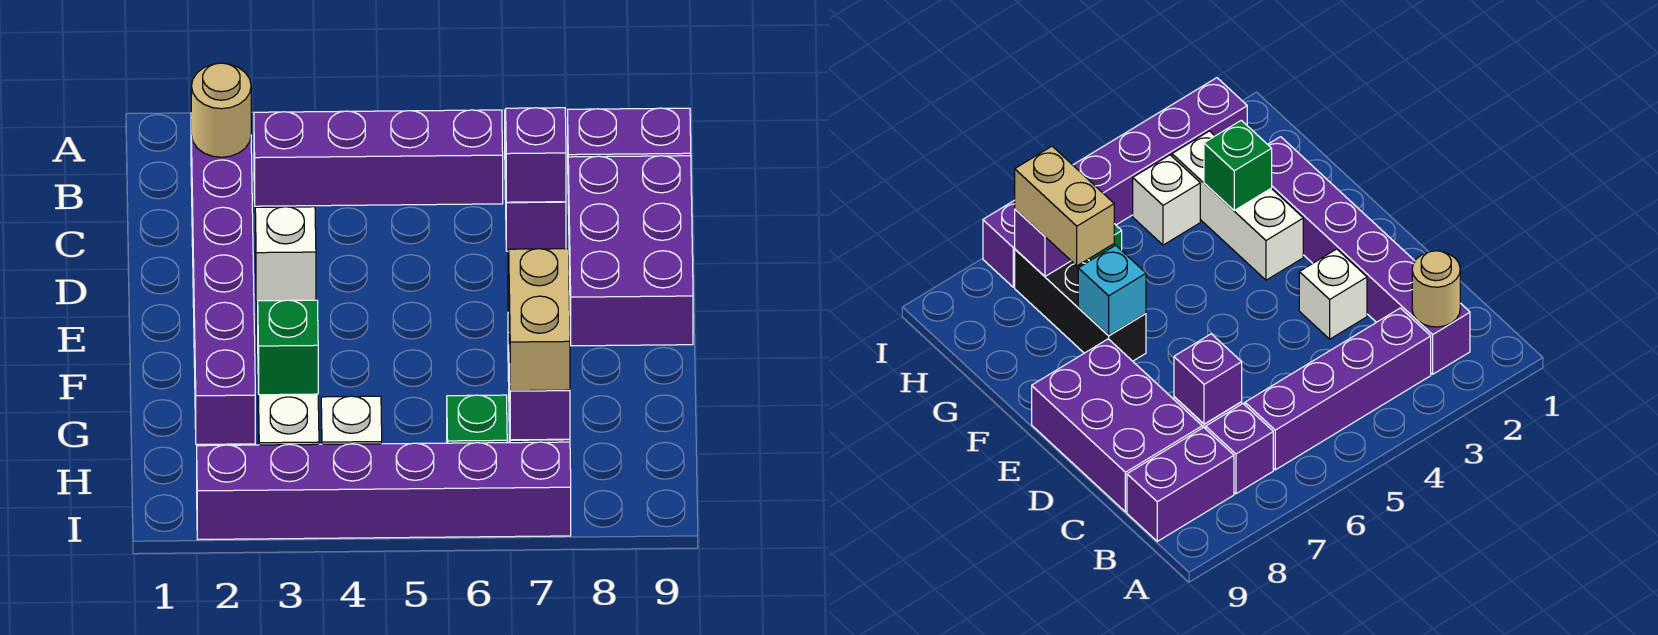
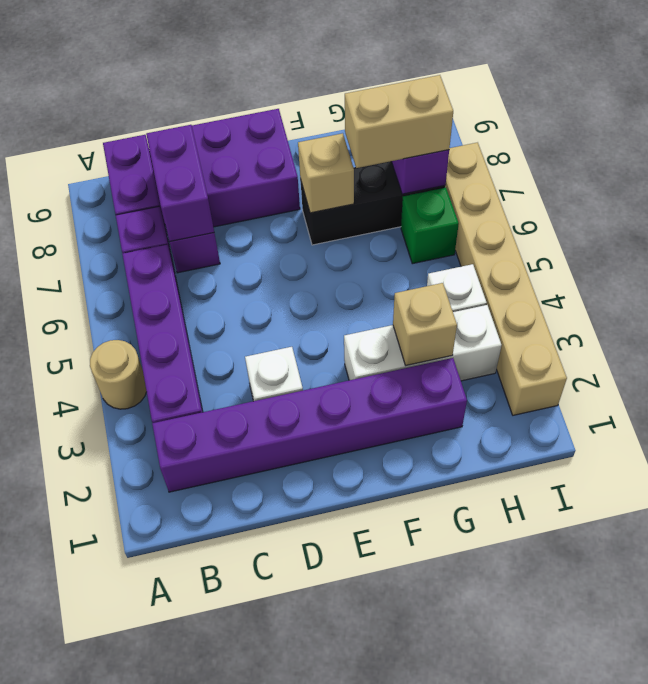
tan 1x1 round brick [191,63,251,157] -> tan 1x1 round brick moved to [90,340,147,409]
purple 1x1 brick [506,108,566,202] -> purple 1x2 brick [146,125,214,242]
cyan 1x1 brick [1078,245,1146,336] -> tan 1x1 brick [298,133,354,213]
green 1x1 brick [258,300,318,395] -> tan 1x1 brick [393,283,457,366]
purple 1x6 brick [197,442,571,540] -> tan 1x6 brick [445,142,567,415]

